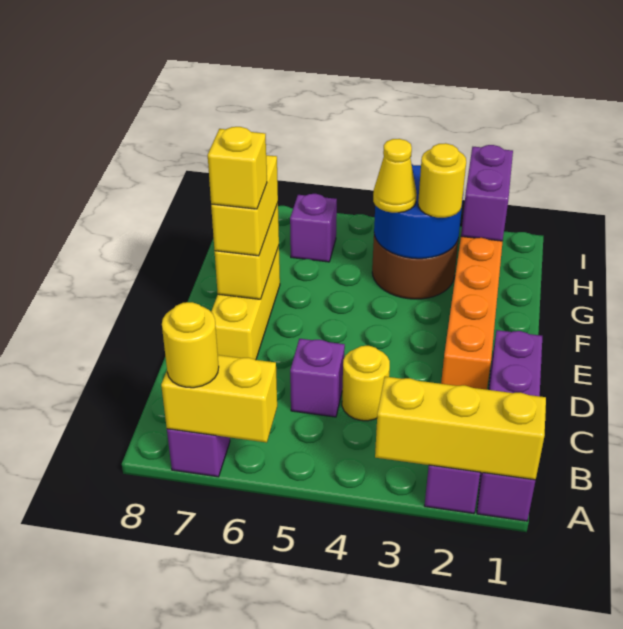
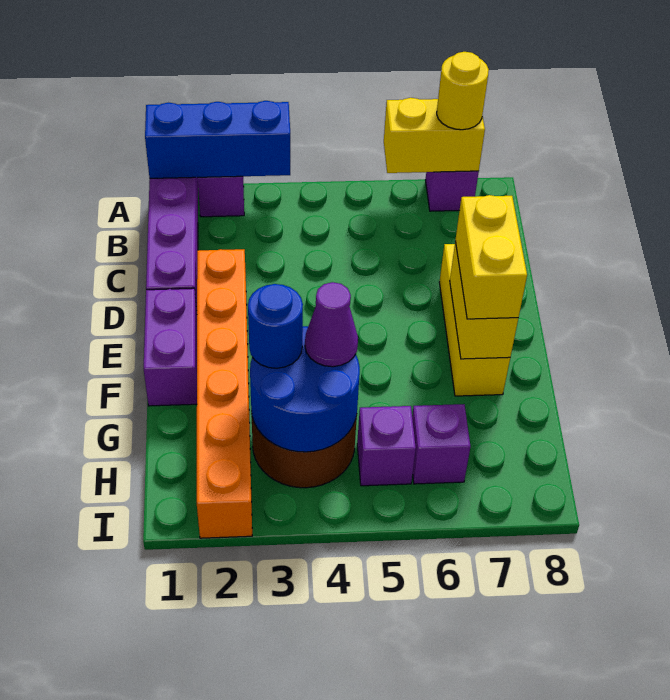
yellow 1x3 brick [375,377,546,480] -> blue 1x3 brick [145,101,290,178]
yellow 1x1 round brick [342,346,390,421] -> none
purple 1x1 brick [290,339,345,417] -> purple 1x1 brick moved to [357,406,416,486]
yellow 1x1 brick [208,127,267,209] -> none
yellow 1x1 round brick [418,143,466,218] -> blue 1x1 round brick [248,284,303,368]
yellow 1x1 cone [373,139,417,213] -> purple 1x1 cone [305,282,358,367]
purple 1x2 brick [461,145,513,241] -> purple 1x2 brick moved to [144,288,197,406]

